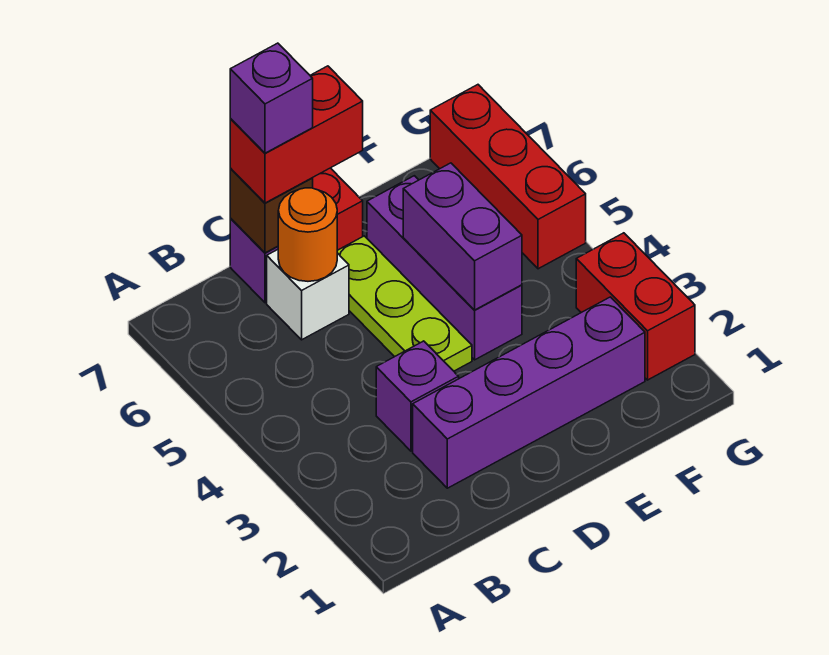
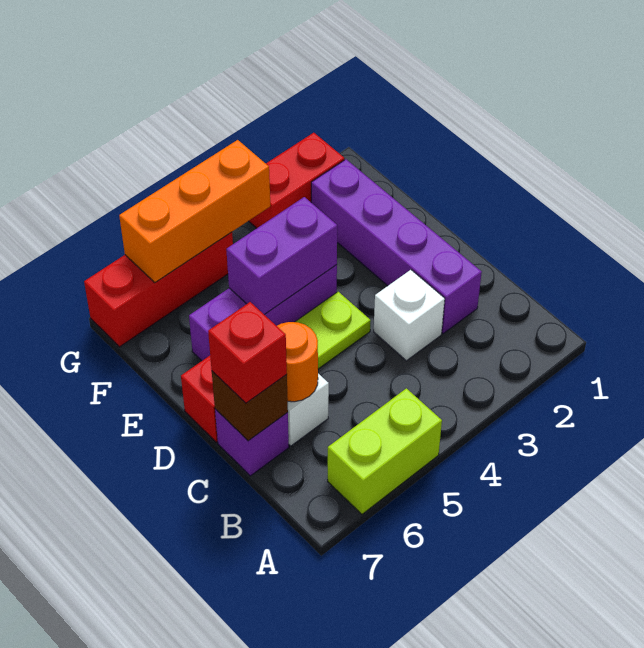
none -> lime 1x2 brick [328,388,442,514]
purple 1x1 brick [376,341,459,451] -> white 1x1 brick [374,270,445,361]
red 1x2 brick [230,66,363,203] -> red 1x1 brick [208,302,287,403]
purple 1x1 brick [230,43,313,153] -> none
none -> orange 1x3 brick [119,140,270,282]

